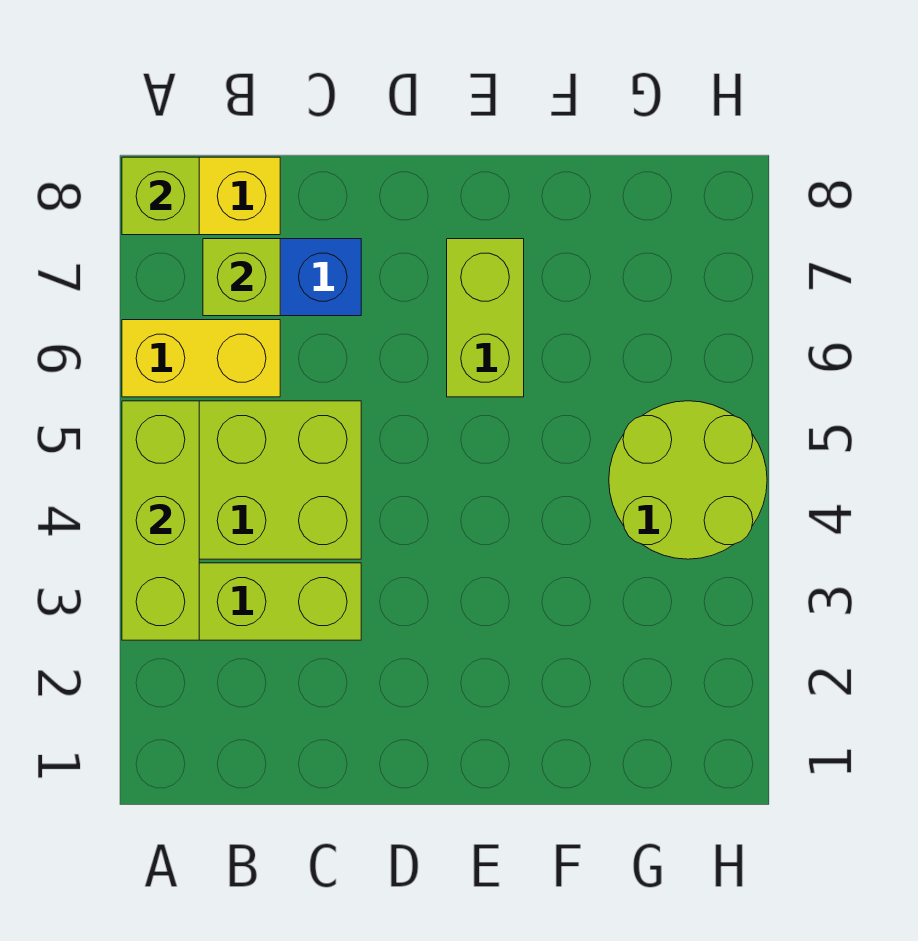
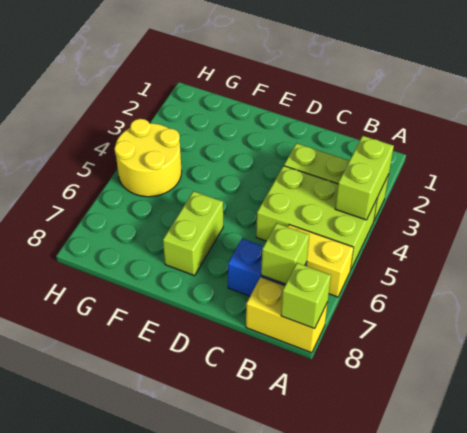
lime 1x3 brick [122,401,199,640] -> lime 1x2 brick [335,136,394,220]
lime 2x2 round brick [609,401,767,559] -> yellow 2x2 round brick [114,119,182,197]

